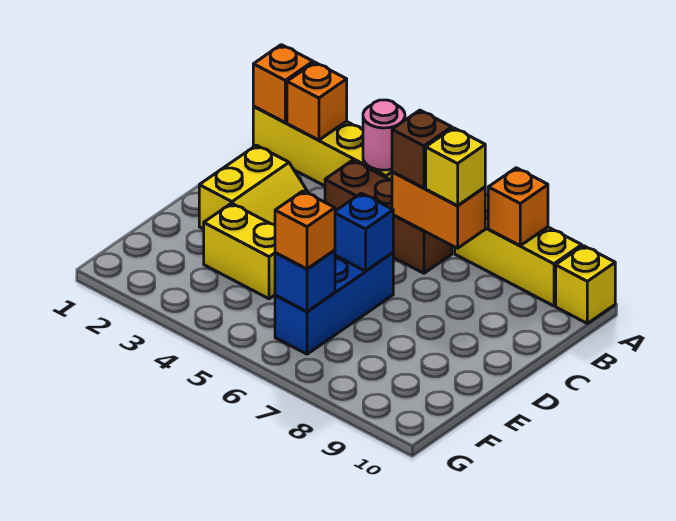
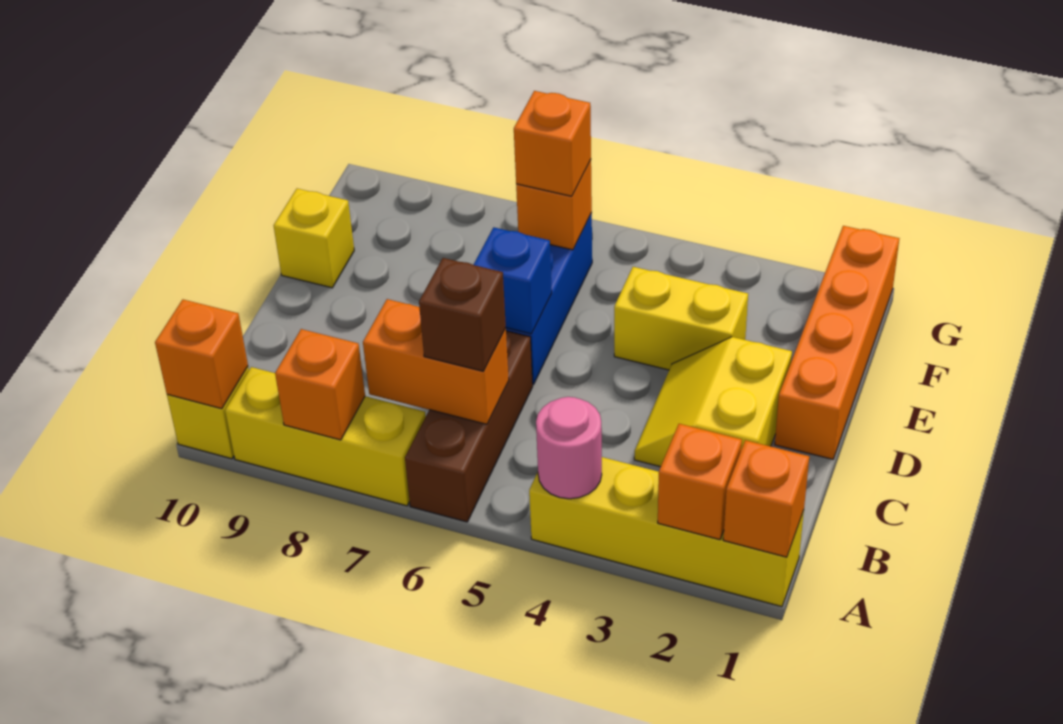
none -> orange 1x1 brick [155,300,248,409]
brown 1x3 brick [325,160,452,273] -> brown 1x3 brick turned to [405,331,533,522]
yellow 1x1 brick [426,128,485,206] -> yellow 1x1 brick moved to [274,189,354,288]
none -> orange 1x4 brick [775,226,899,459]
blue 1x1 brick [275,250,335,311] -> orange 1x1 brick [516,160,592,250]

